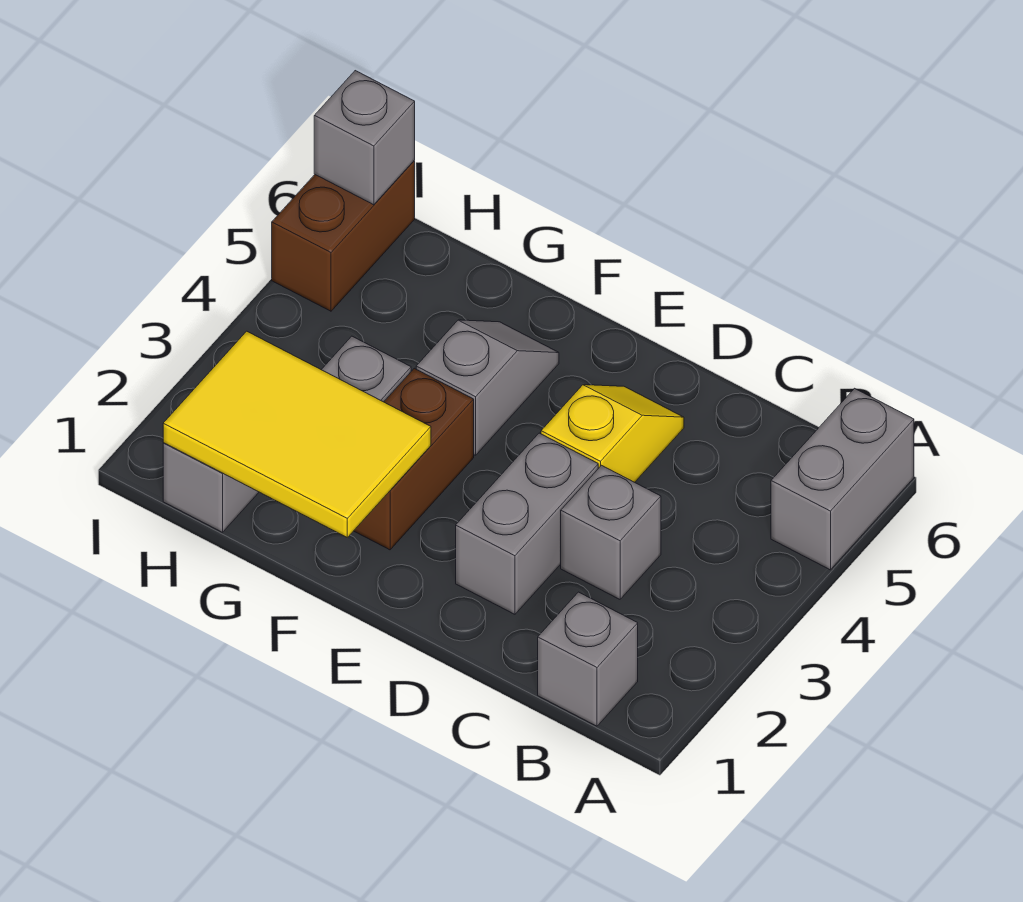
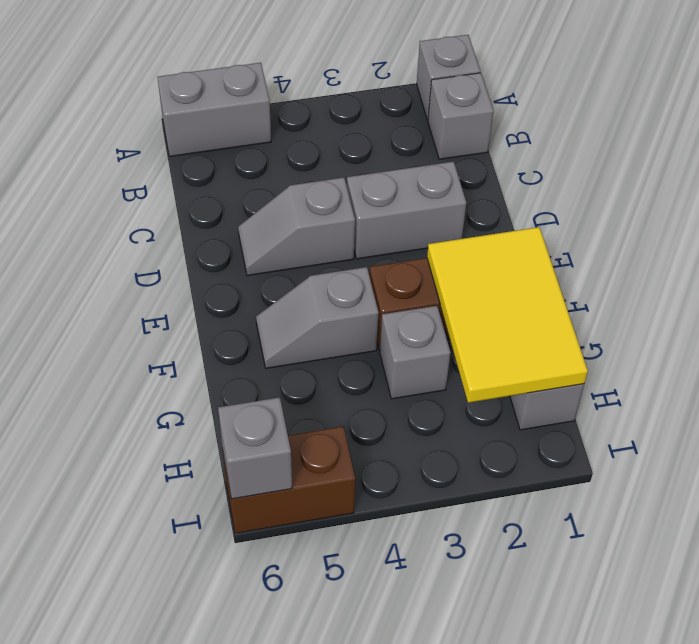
grey 1x1 brick [561,465,661,599] -> grey 1x1 brick moved to [417,35,480,120]
yellow 1x2 slope [541,385,684,482] -> grey 1x2 slope [238,178,355,276]

